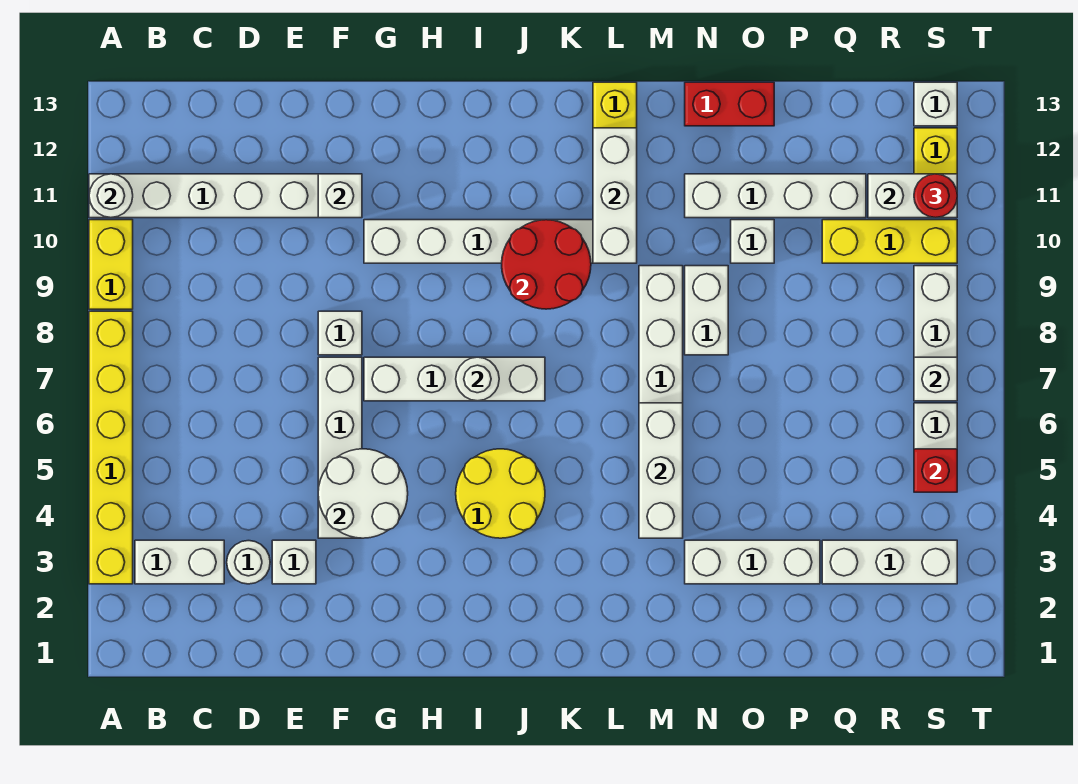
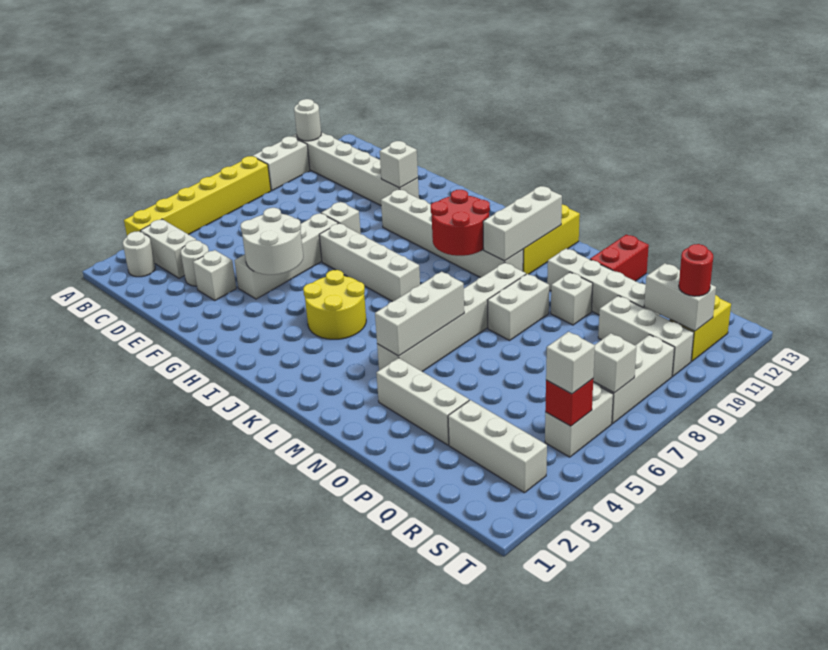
yellow 1x2 brick [89,220,133,309] -> white 1x2 brick [253,136,310,191]
white 1x1 round brick [456,357,499,401] -> white 1x1 round brick moved to [123,231,155,277]
red 1x2 brick [685,82,774,126] -> red 1x2 brick turned to [590,235,649,281]
yellow 1x3 brick [822,220,957,263] -> white 1x3 brick [598,296,694,376]
white 1x1 brick [914,82,957,126] -> white 1x1 brick moved to [546,332,595,394]

